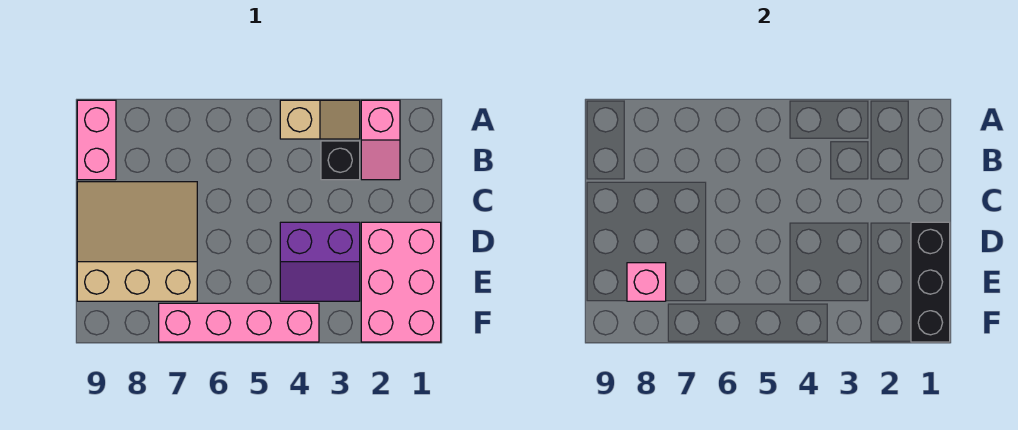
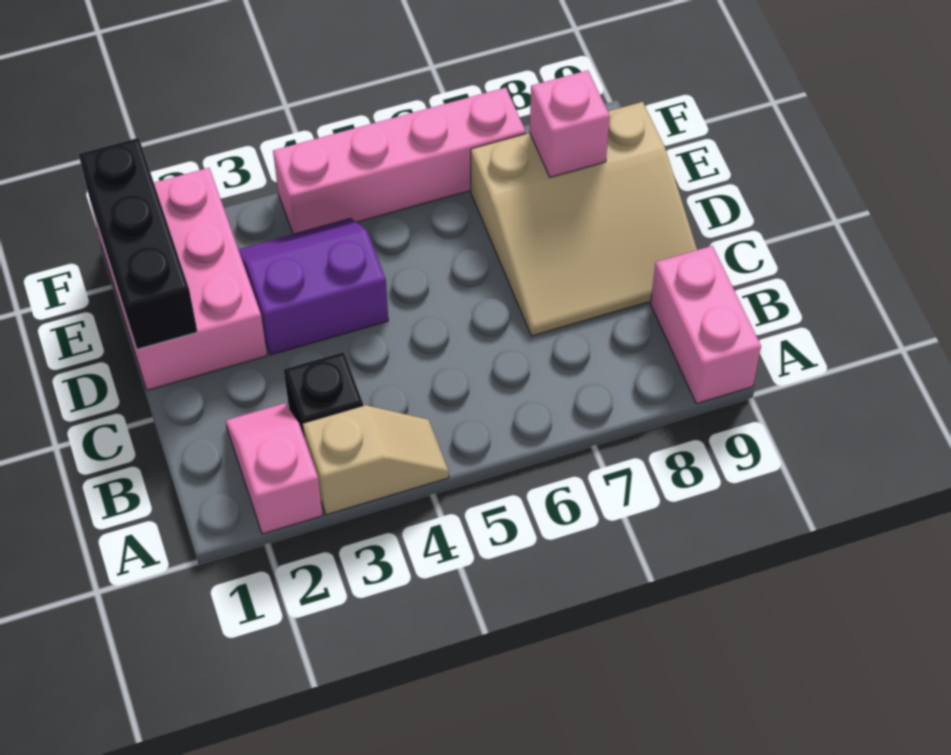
tan 1x2 slope [280,100,360,139] -> tan 1x2 slope turned to [303,405,449,515]

